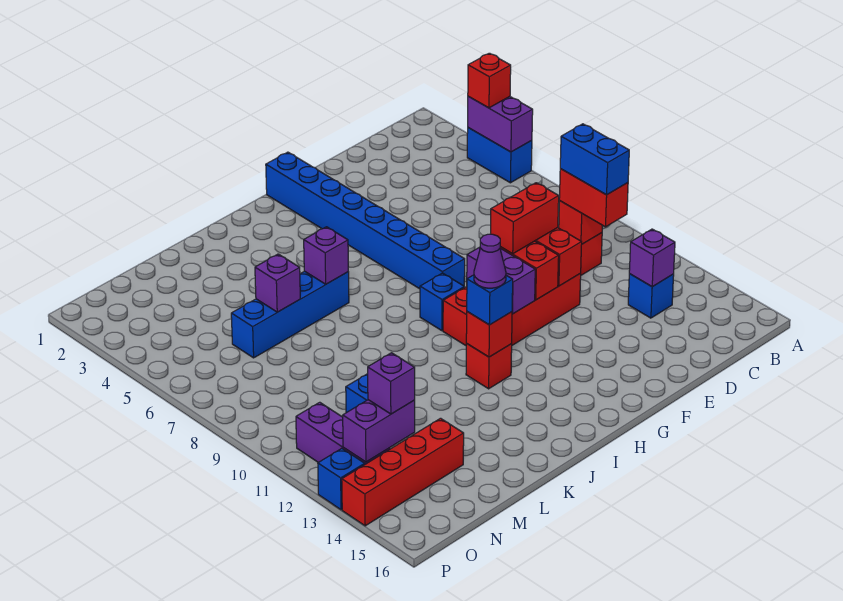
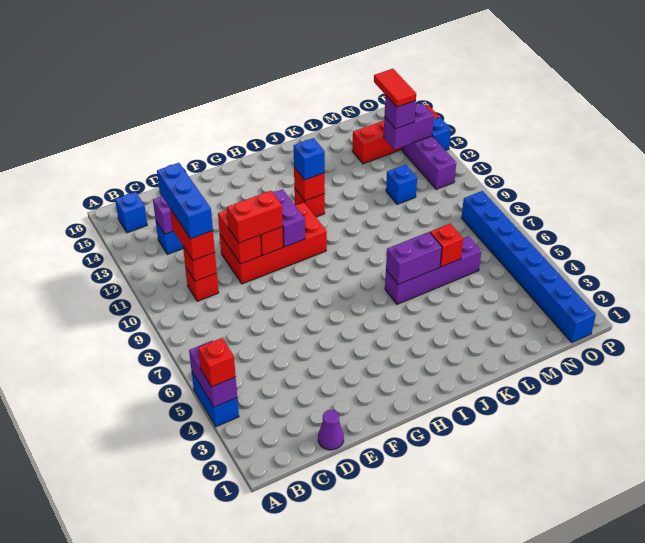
blue 1x2 brick [560,124,629,195] -> blue 1x3 brick [157,163,213,239]
blue 1x8 brick [266,152,465,289] -> blue 1x8 brick moved to [462,191,596,343]
blue 1x1 brick [420,273,464,331] -> blue 1x1 brick moved to [115,192,147,233]
purple 1x1 cone [474,234,506,288] -> purple 1x1 cone moved to [318,410,344,450]
blue 1x4 brick [231,271,349,358] -> purple 1x4 brick [385,236,481,304]
purple 1x1 brick [304,227,348,284] -> purple 1x2 brick [386,232,442,284]
purple 1x1 brick [255,254,300,312] -> red 1x1 brick [430,224,463,267]
none -> red 1x2 tile [374,69,416,107]

